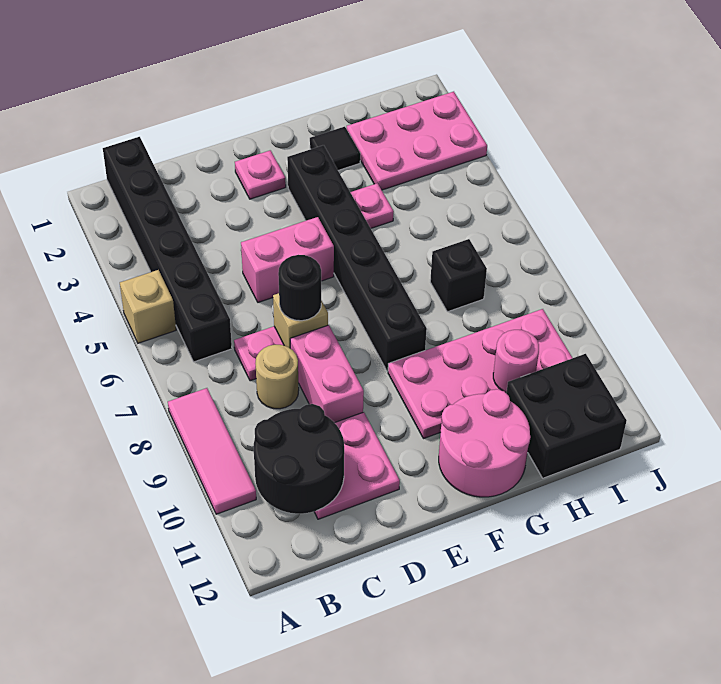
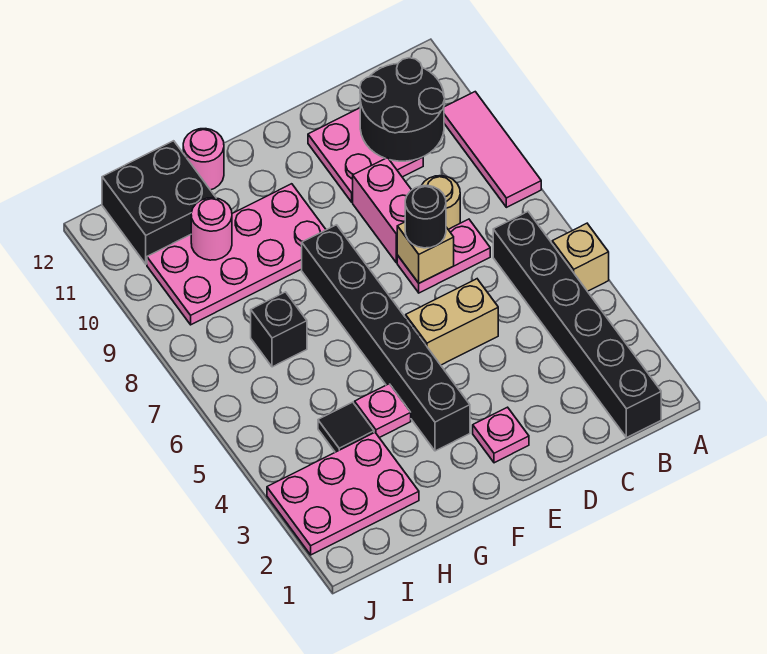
pink 1x2 brick [241,217,334,302] -> tan 1x2 brick [406,279,498,365]
pink 2x2 round brick [439,389,530,497] -> pink 1x1 round brick [183,129,224,190]
black 1x1 tile [310,127,360,170] -> black 1x1 tile moved to [318,402,374,452]

